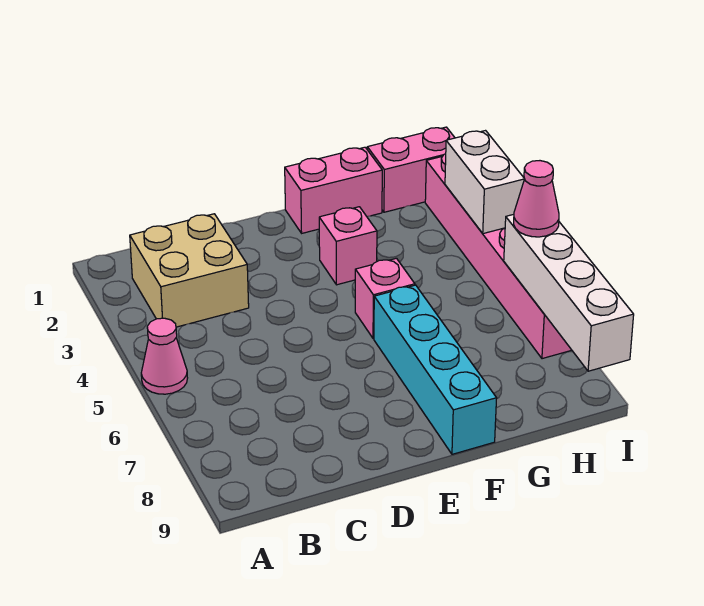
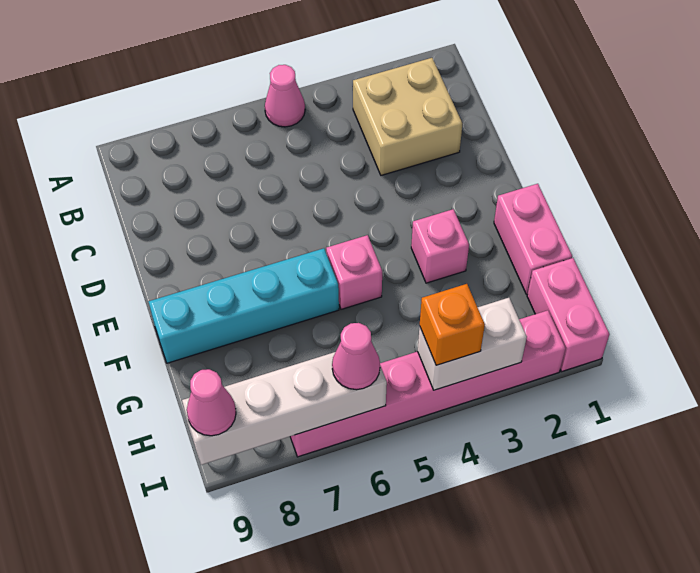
none -> orange 1x1 brick [420,284,485,365]
none -> pink 1x1 cone [187,369,236,436]

